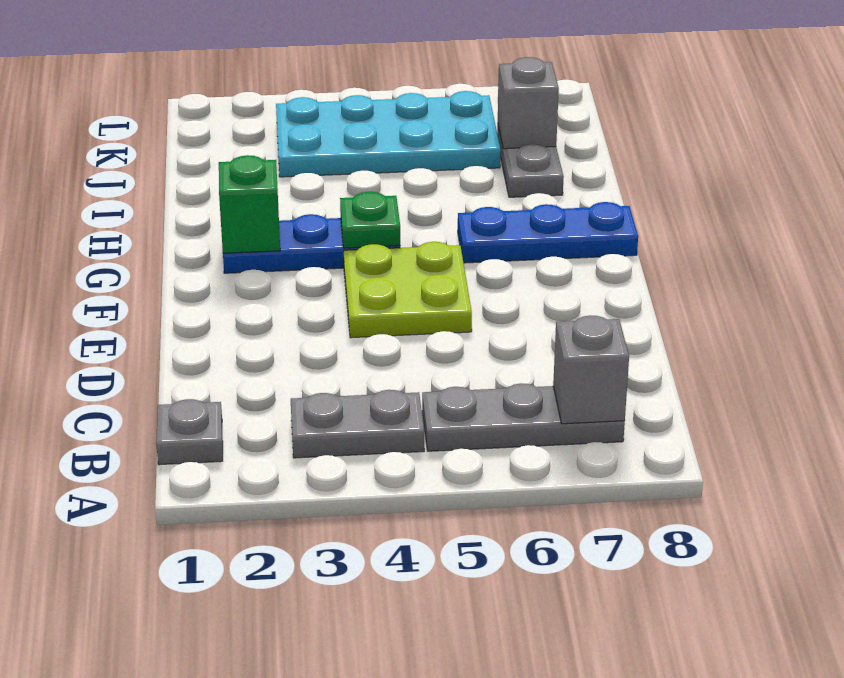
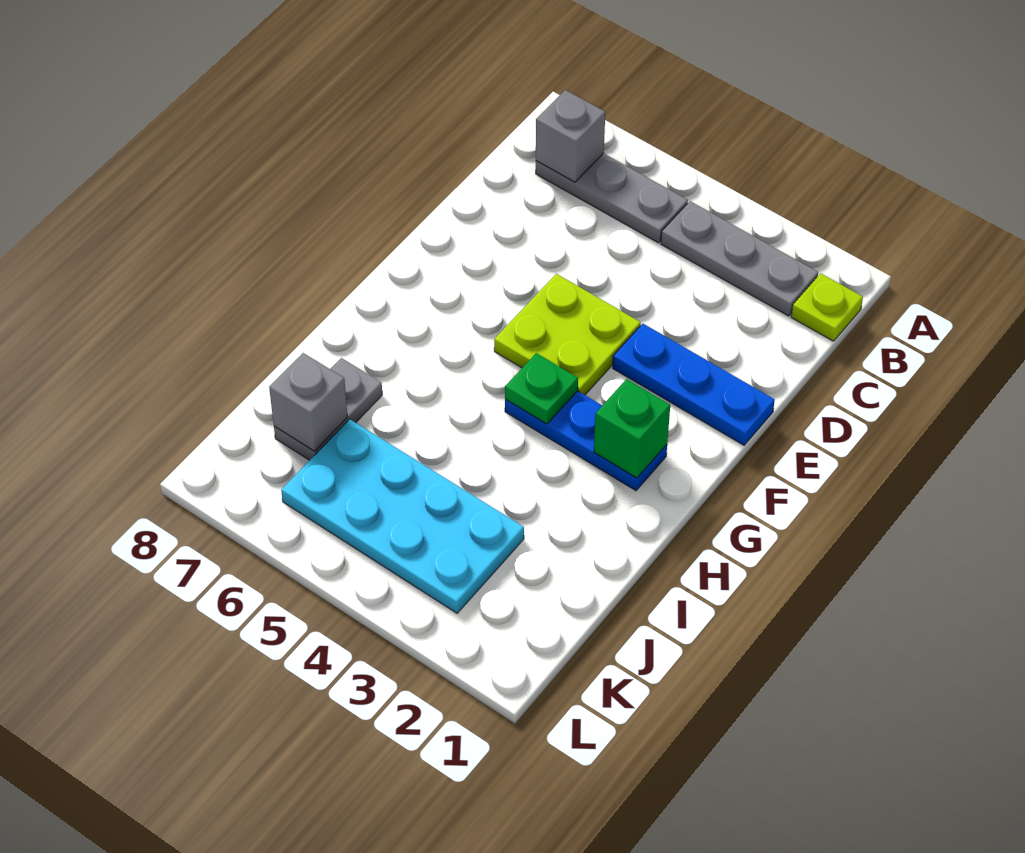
grey 1x1 plate [156,399,223,465] -> lime 1x1 plate [791,273,863,341]
grey 1x2 plate [291,390,424,458] -> grey 1x3 plate [661,201,818,316]
blue 1x3 plate [458,202,638,263] -> blue 1x3 plate moved to [613,324,775,445]

